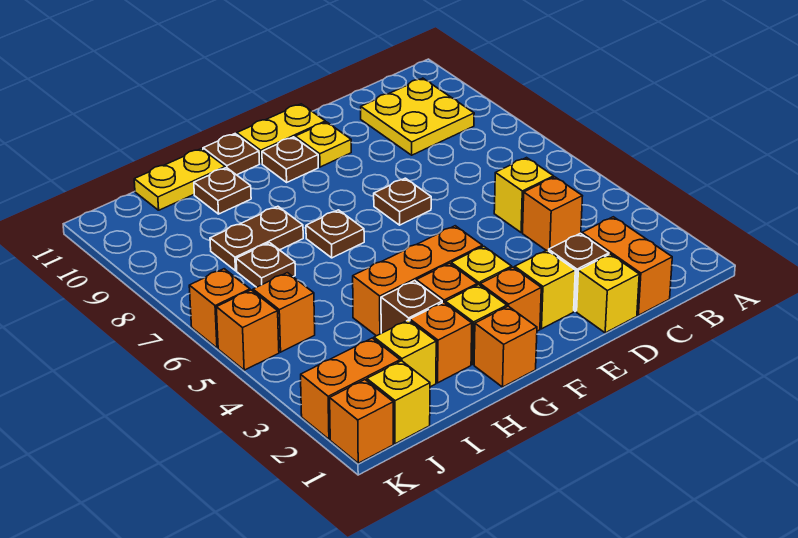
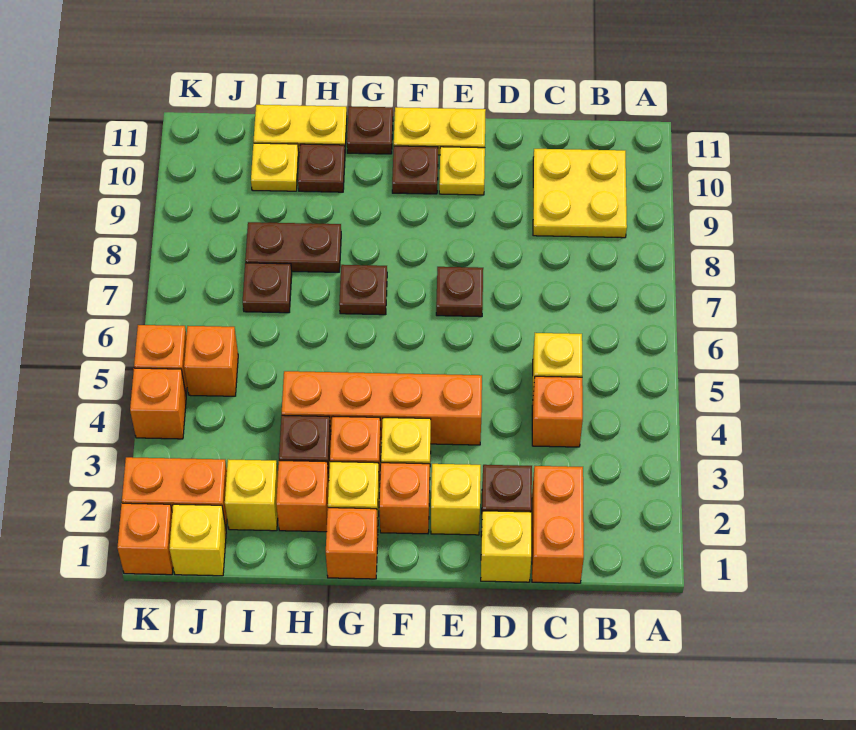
orange 1x3 brick [353,226,482,336] -> orange 1x4 brick [282,371,482,445]
none -> yellow 1x1 plate [251,143,299,191]
orange 1x1 brick [189,269,250,348] -> orange 1x1 brick moved to [130,368,186,439]

